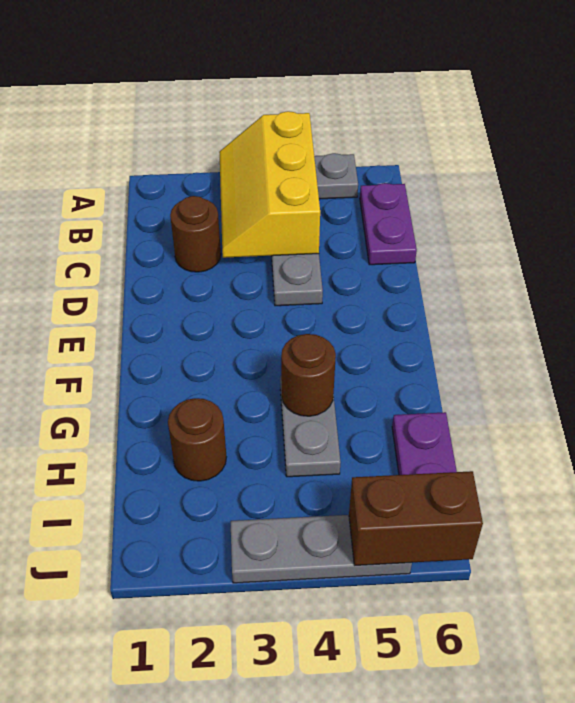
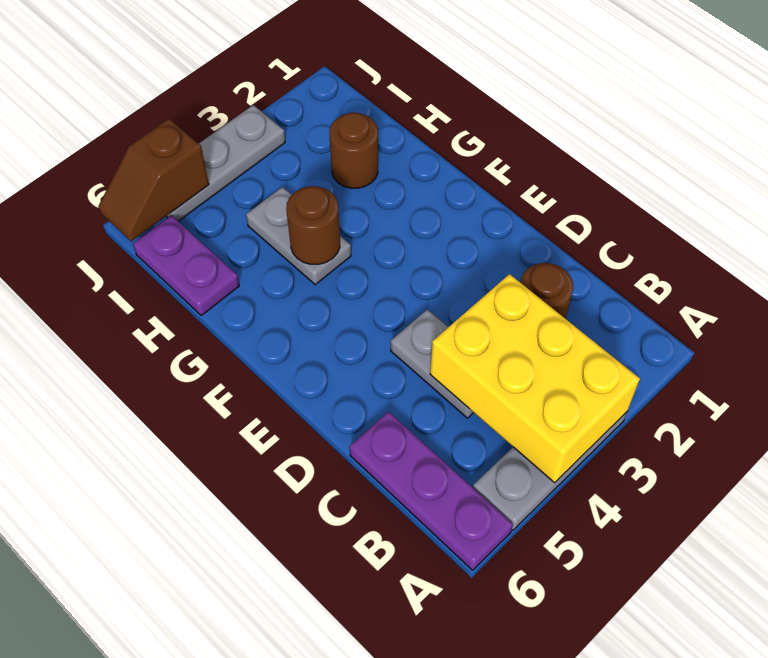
yellow 2x3 slope [219,111,320,258] -> yellow 2x3 brick [430,274,640,483]
purple 1x2 plate [360,183,417,265] -> purple 1x3 plate [350,412,513,570]
brown 1x2 brick [349,471,483,565] -> brown 1x2 slope [98,119,209,241]

